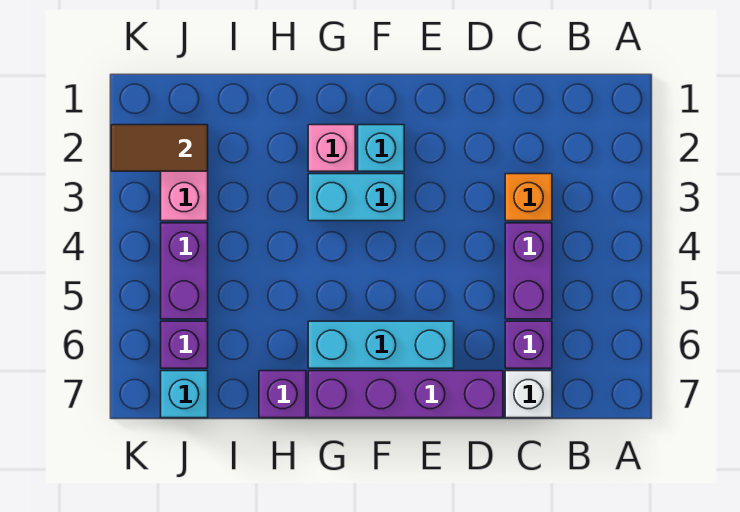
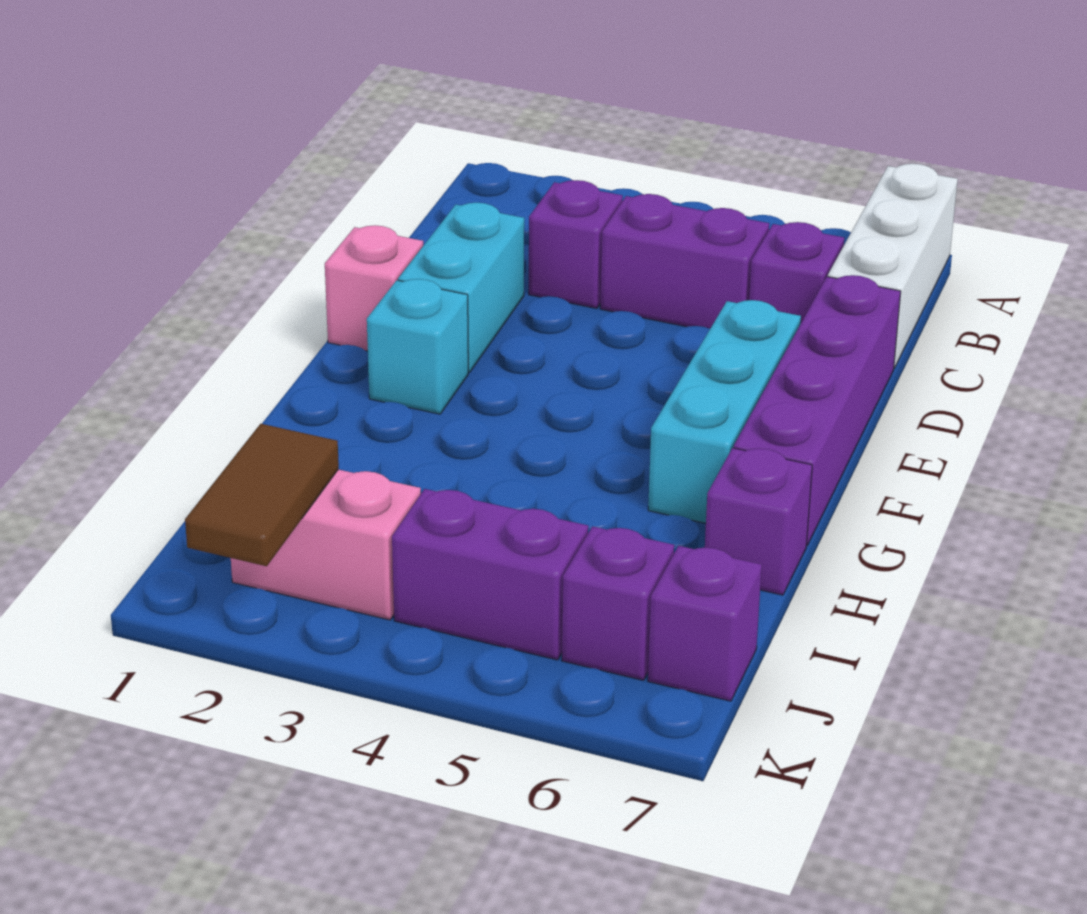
orange 1x1 brick [505,174,552,221] -> purple 1x1 brick [529,180,623,308]
white 1x1 brick [505,371,552,418] -> white 1x3 brick [828,164,958,368]
cyan 1x2 brick [308,174,404,221] -> cyan 1x2 brick moved to [398,203,524,372]
pink 1x1 brick [308,125,355,171] -> pink 1x1 brick moved to [325,225,423,351]
cyan 1x1 brick [161,371,208,418] -> purple 1x1 brick [648,546,762,701]

